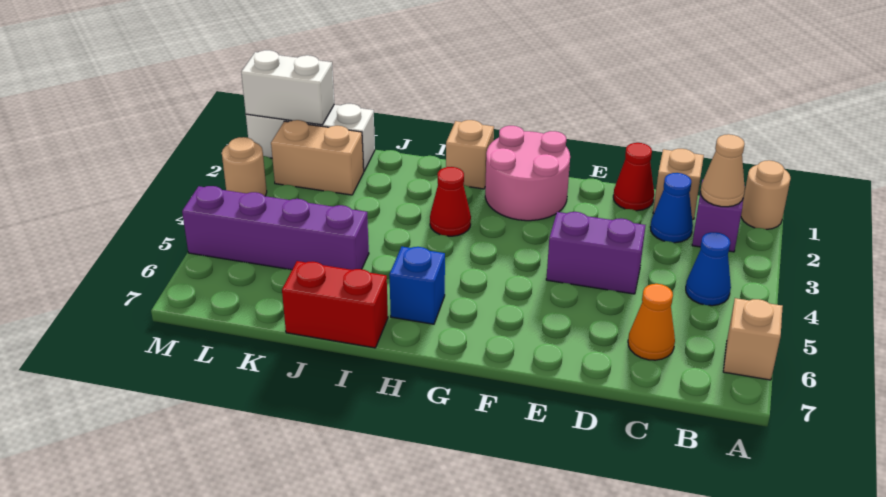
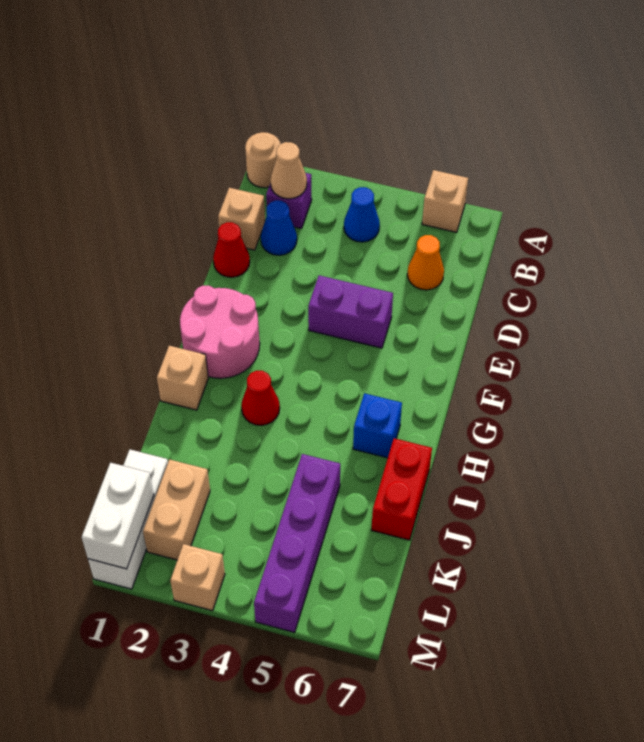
purple 1x2 brick [546,212,646,294] -> purple 1x2 brick turned to [308,275,393,348]
tan 1x1 round brick [222,137,267,196] -> tan 1x1 brick [170,544,225,611]

